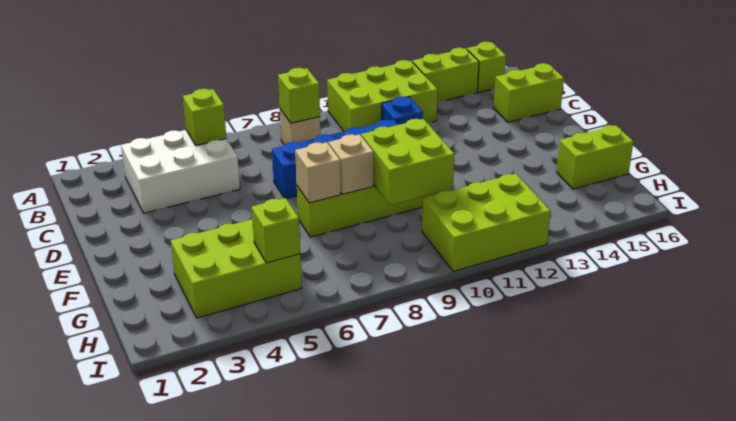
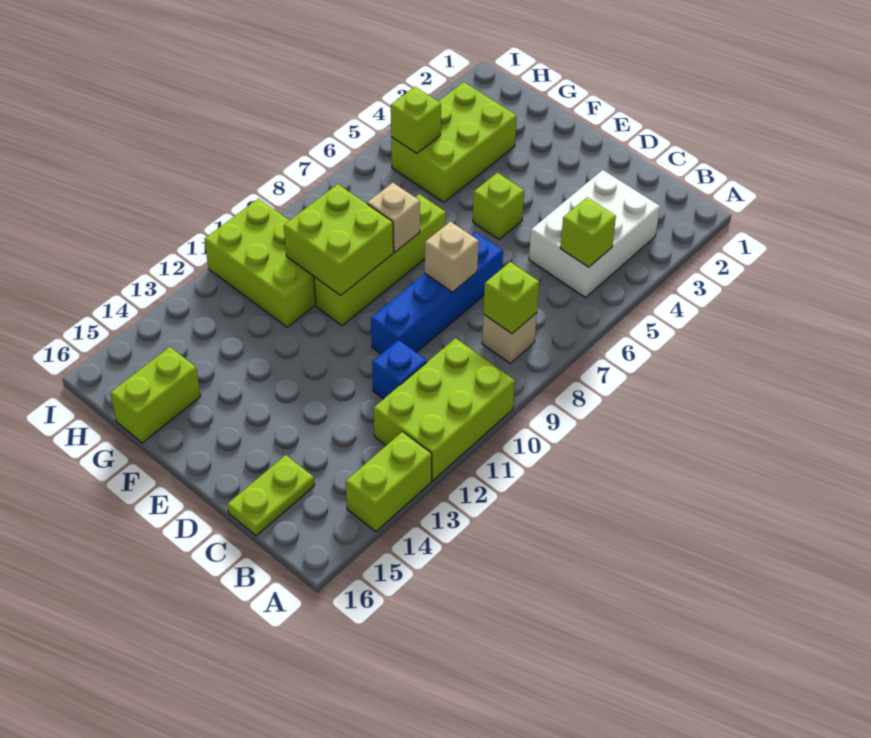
lime 1x1 brick [467,42,506,92] -> lime 1x1 brick moved to [473,173,524,240]
lime 1x2 brick [494,63,564,122] -> lime 1x2 plate [227,455,314,536]
tan 1x1 brick [295,142,341,203] -> tan 1x1 brick moved to [425,222,479,292]
lime 2x3 brick [422,173,551,271] -> lime 2x3 brick turned to [204,199,316,327]

